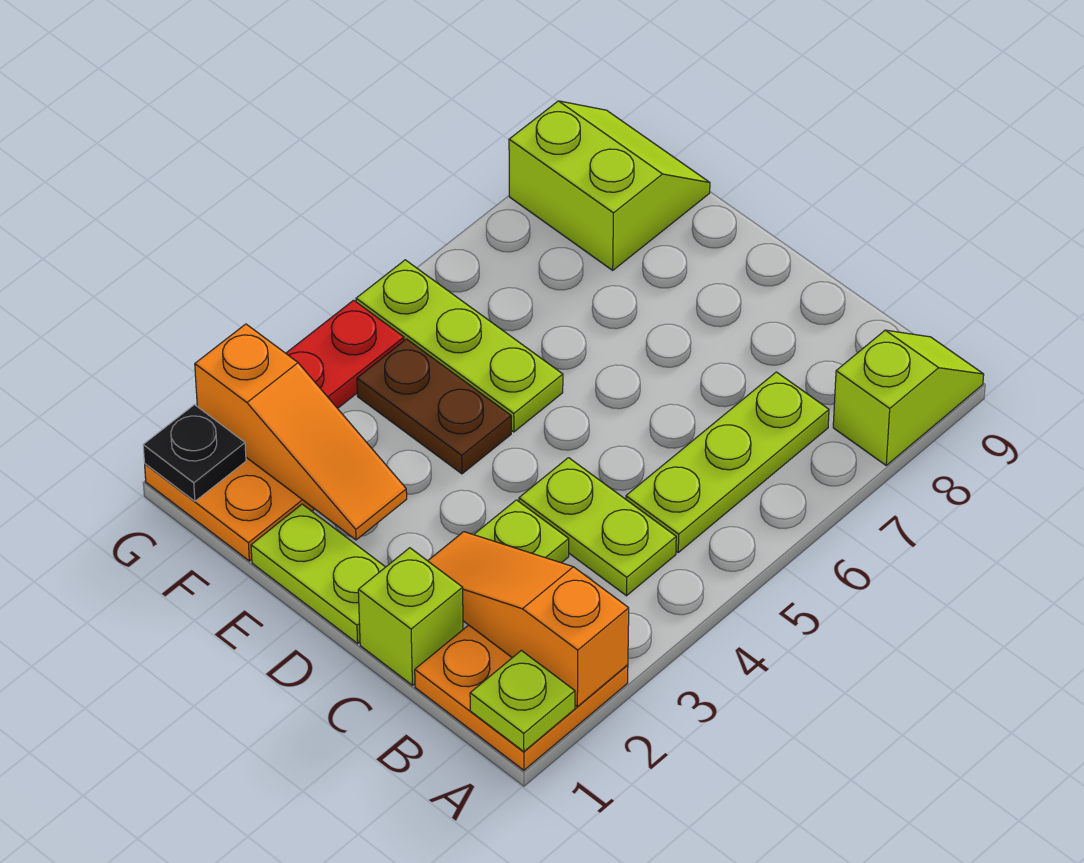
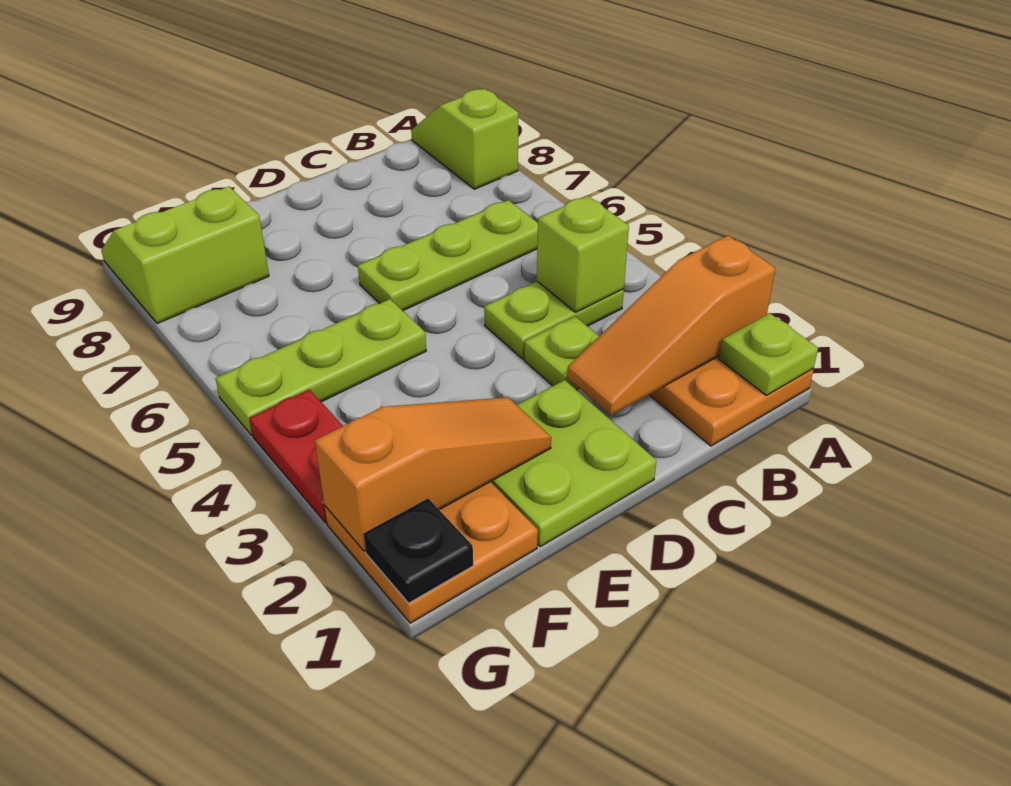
lime 1x3 plate [626,372,829,552] -> lime 1x3 plate turned to [358,200,538,311]
lime 1x1 brick [358,548,463,685] -> lime 1x1 brick moved to [537,196,629,312]
lime 1x2 plate [251,504,385,643] -> lime 2x2 plate [491,380,656,547]
brown 1x2 plate [357,339,511,474] -> none

